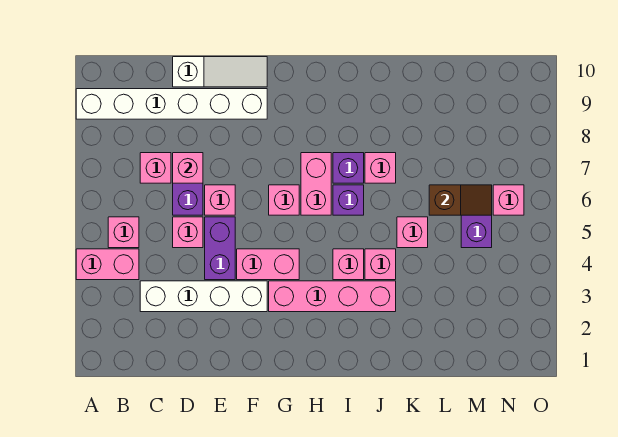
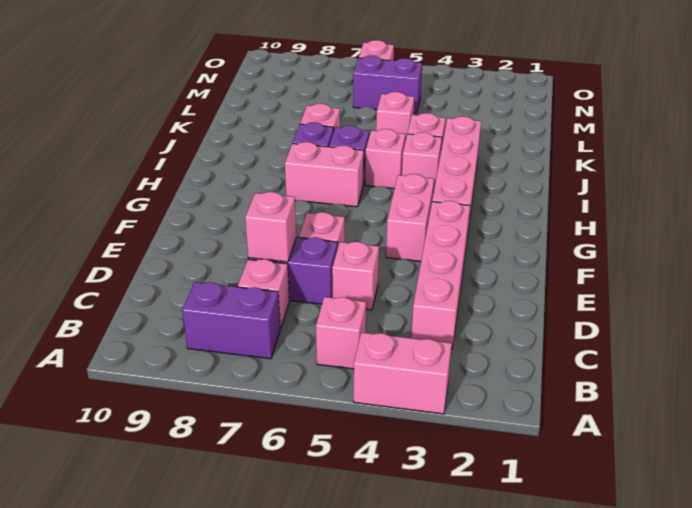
pink 1x2 brick [76,249,139,280] -> pink 1x2 brick turned to [354,332,452,414]
white 1x6 brick [76,89,267,119] -> none
white 1x4 brick [140,281,267,312] -> pink 1x4 brick [411,201,470,349]
white 1x3 slope [173,57,267,87] -> none
purple 1x2 brick [205,217,235,280] -> purple 1x2 brick moved to [183,282,281,359]
pink 1x1 brick [269,185,299,215] -> pink 1x1 brick moved to [365,129,405,189]
brown 1x2 slope [429,185,492,215] -> none

